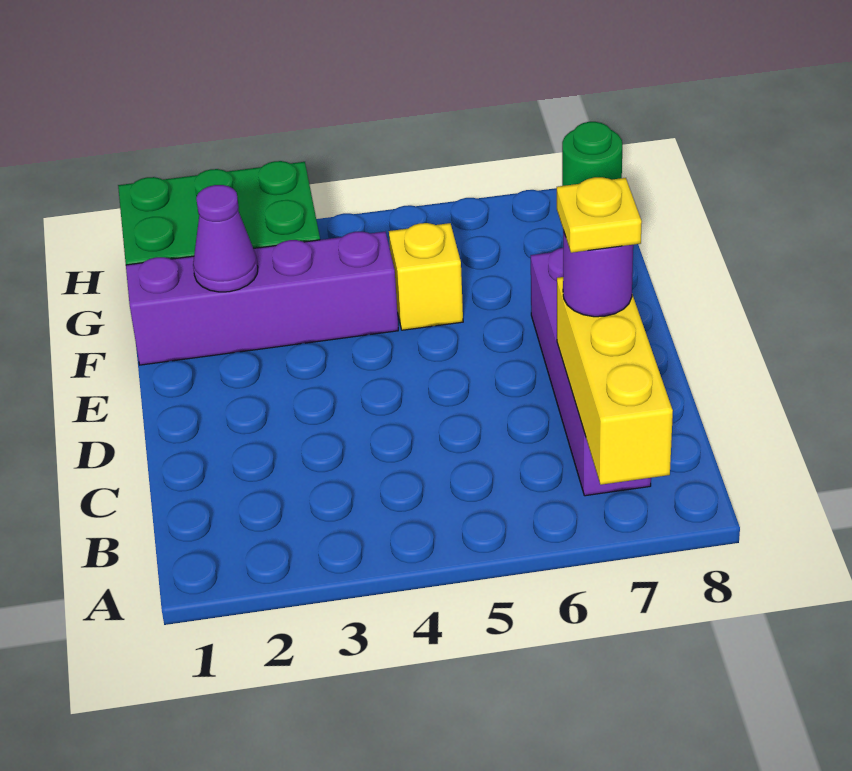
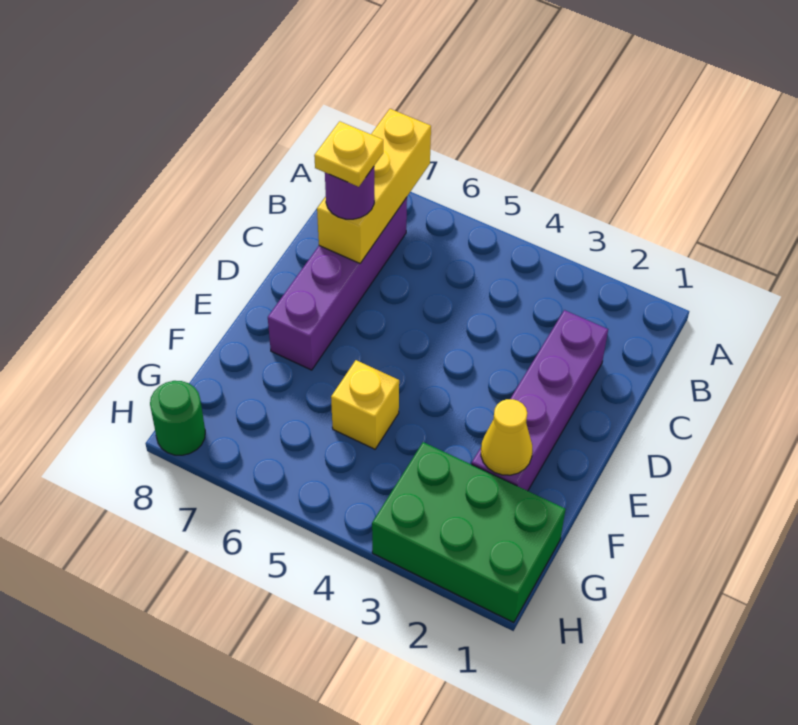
purple 1x4 brick [126,232,398,365] -> purple 1x4 brick turned to [472,310,608,491]
purple 1x1 cone [193,185,258,292] -> yellow 1x1 cone [481,399,532,475]

